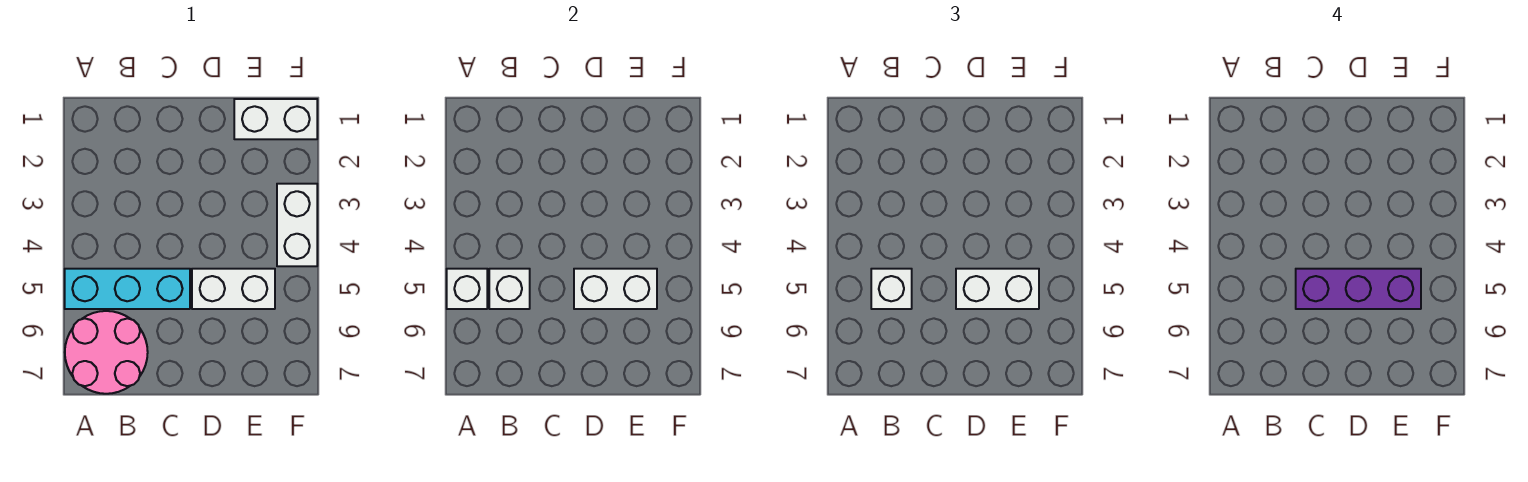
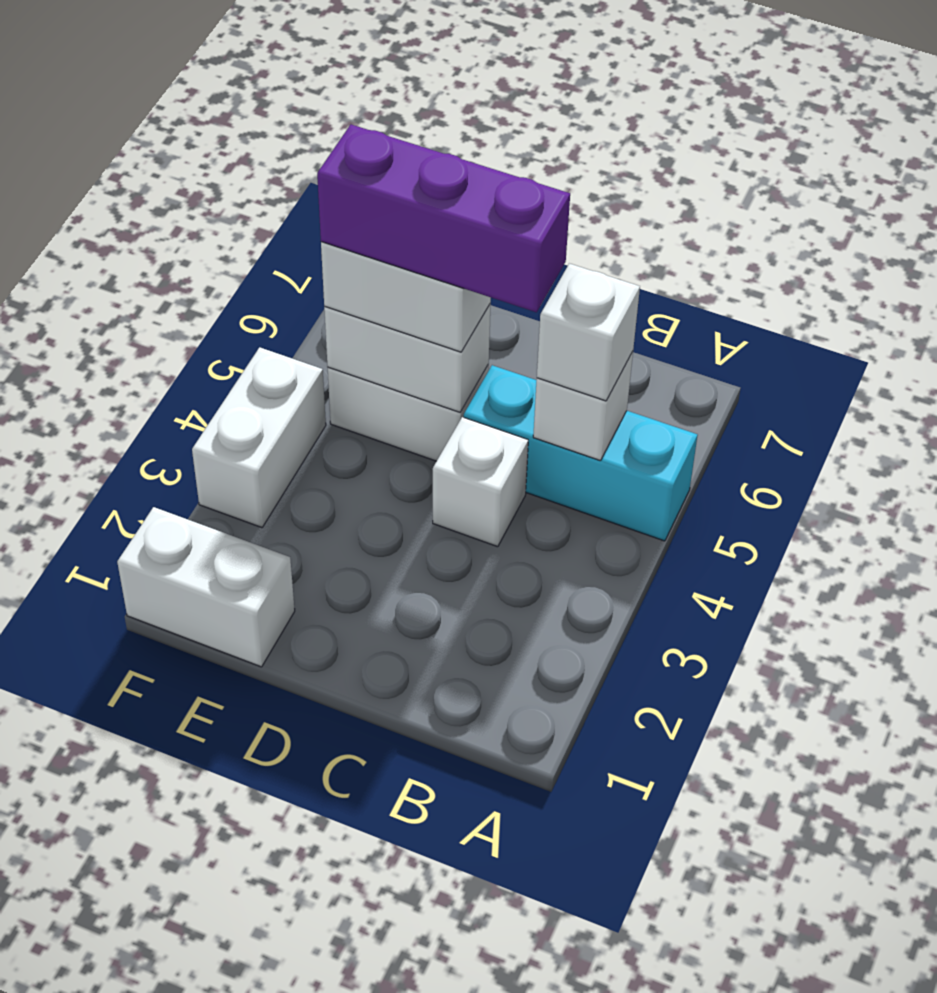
white 1x1 brick [447,269,487,309] -> white 1x1 brick moved to [433,417,528,547]
pink 2x2 round brick [65,311,148,394] -> none

